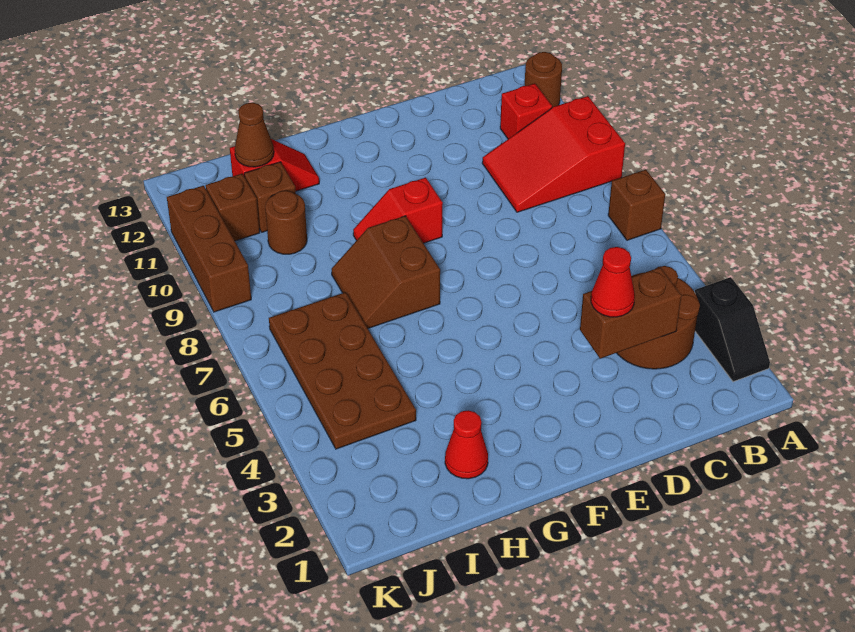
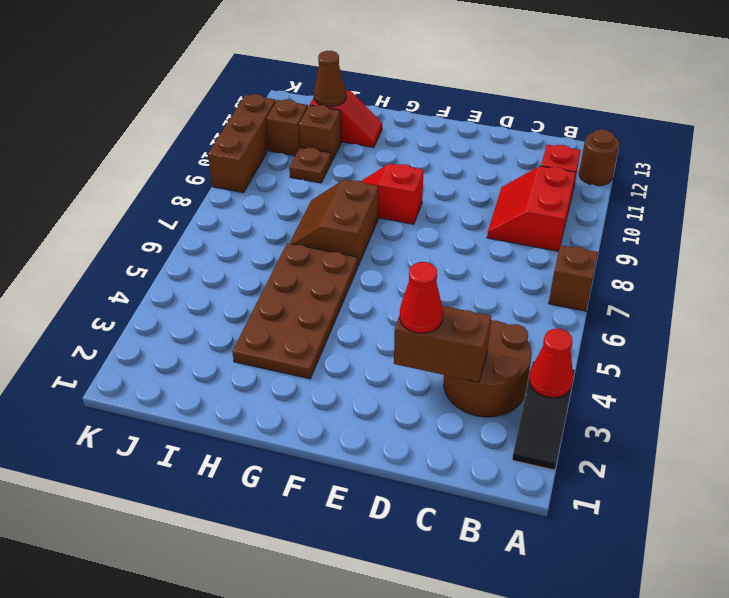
red 2x3 slope [482,96,625,212] -> red 2x2 slope [487,166,576,251]
red 1x1 cone [445,410,488,479] -> red 1x1 cone moved to [529,329,573,398]
brown 2x4 plate [269,292,416,449] -> brown 2x4 plate moved to [232,243,358,379]
brown 1x1 round brick [265,191,307,254] -> brown 1x1 plate [289,147,331,183]

